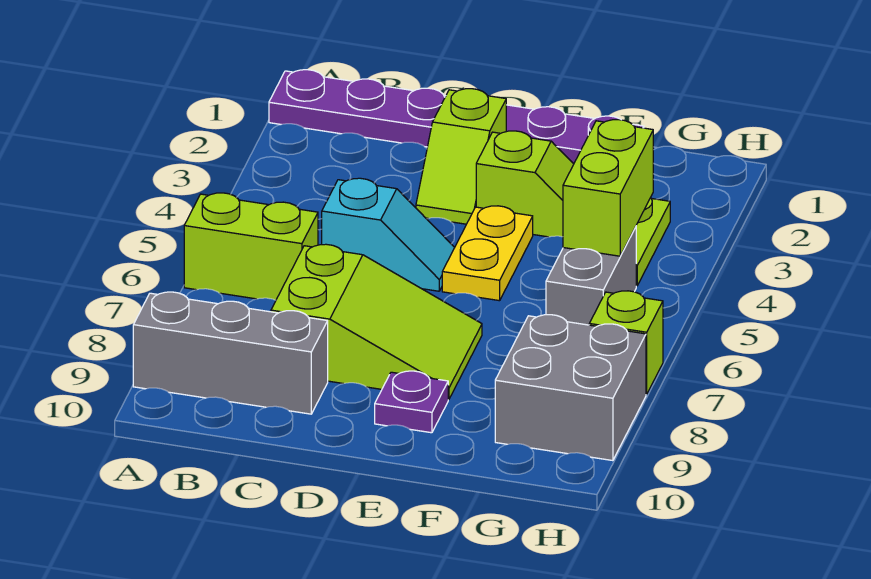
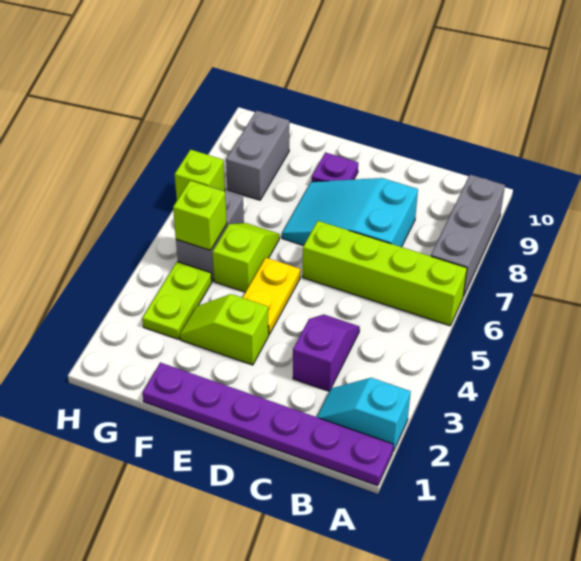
lime 1x2 brick [184,193,318,300] -> lime 1x4 brick [303,221,467,326]
grey 1x3 brick [133,292,328,414] -> grey 1x3 brick turned to [431,175,505,297]
none -> purple 1x2 slope [293,315,360,391]
cyan 1x2 slope [322,178,455,291] -> cyan 1x2 slope moved to [317,378,411,451]
lime 2x3 slope [271,244,482,400] -> cyan 2x3 slope [282,178,418,247]
lime 1x2 slope [416,89,506,224] -> lime 1x2 slope moved to [213,223,279,292]
lime 1x2 brick [563,120,653,256] -> lime 1x1 brick [173,181,227,250]
grey 2x2 brick [495,315,646,461] -> grey 1x2 brick [226,110,289,200]

